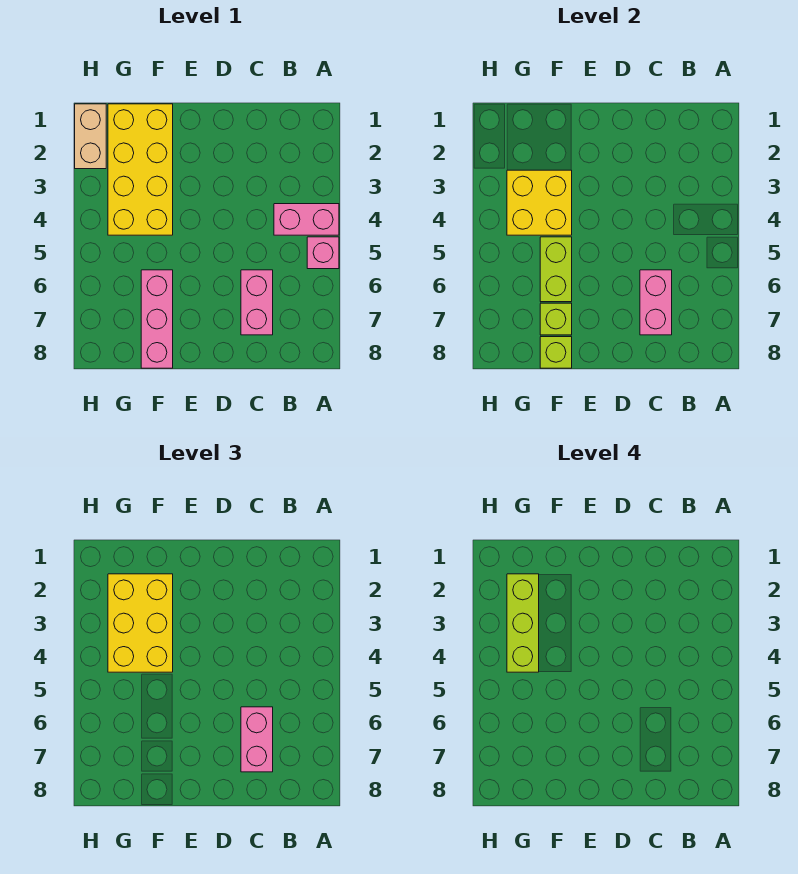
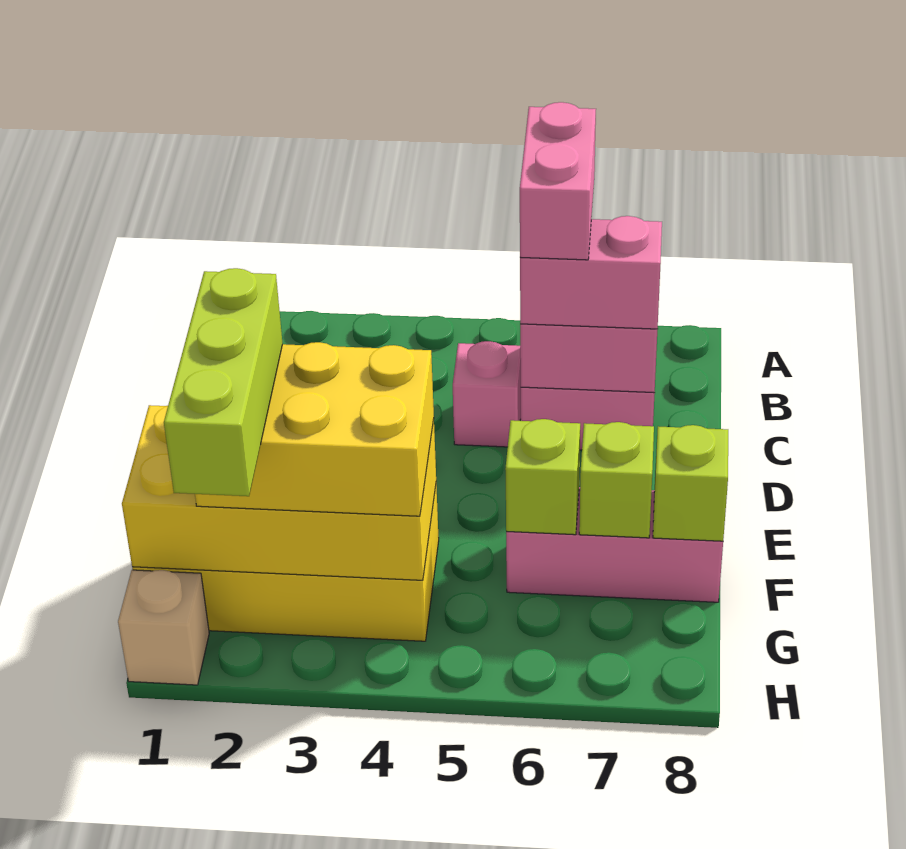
pink 1x2 brick [274,204,339,235] -> pink 1x2 brick moved to [520,102,596,260]
pink 1x1 brick [307,237,339,269] -> pink 1x1 brick moved to [453,341,521,447]
yellow 2x2 brick [507,170,572,235] -> yellow 2x4 brick [122,405,436,580]
lime 1x2 brick [540,237,572,302] -> lime 1x1 brick [505,419,580,535]
lime 1x3 brick [507,574,539,672] -> lime 1x3 brick turned to [164,268,283,496]
tan 1x2 brick [75,104,106,169] -> tan 1x1 brick [118,570,209,685]

